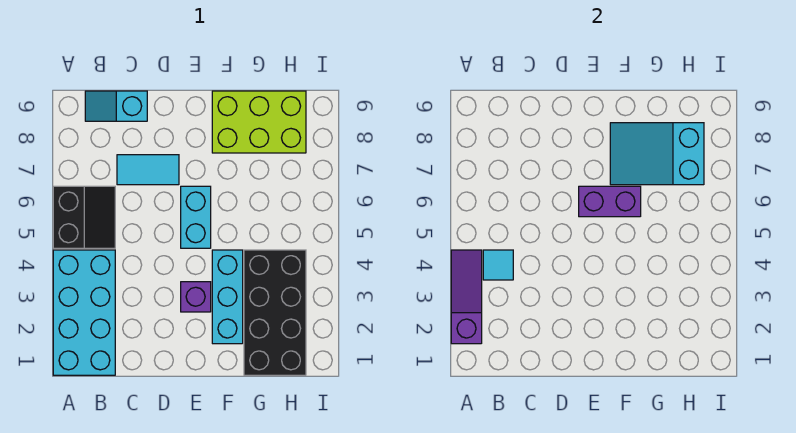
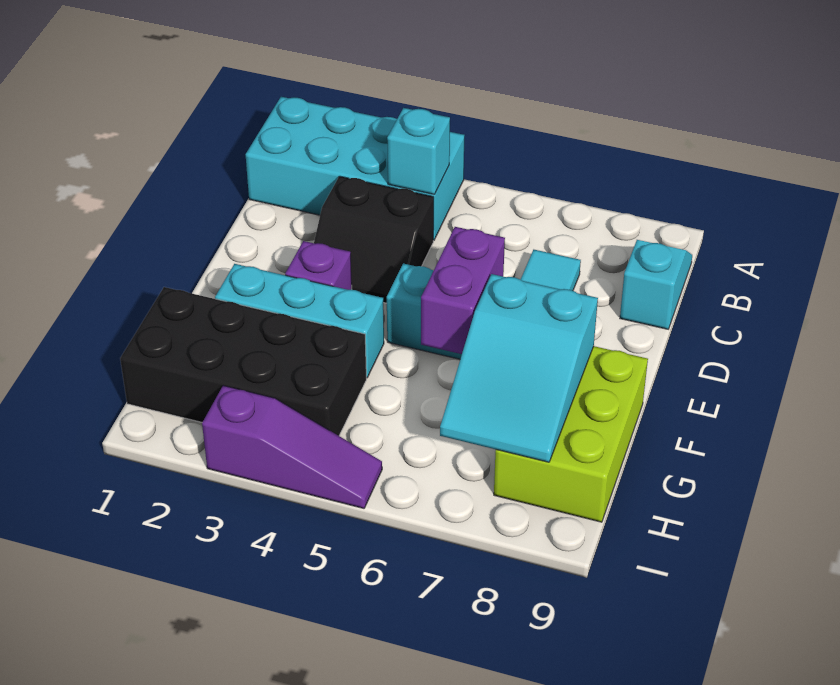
purple 1x3 slope [451,250,482,344] -> purple 1x3 slope moved to [202,386,382,508]
black 2x2 slope [53,186,115,248] -> black 2x2 slope moved to [314,176,434,303]
cyan 1x1 tile [483,250,513,280] -> cyan 1x1 brick [387,108,450,194]
cyan 2x3 slope [610,123,704,185] -> cyan 2x3 slope turned to [440,274,598,462]

